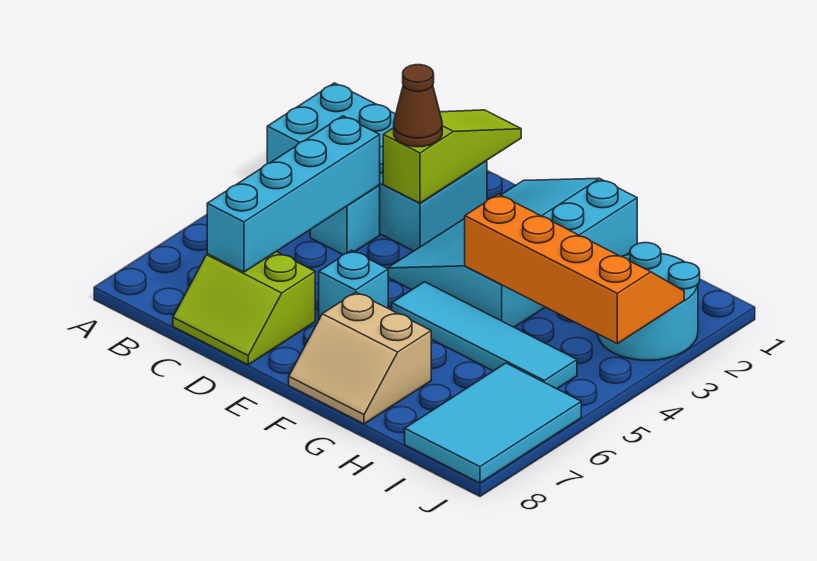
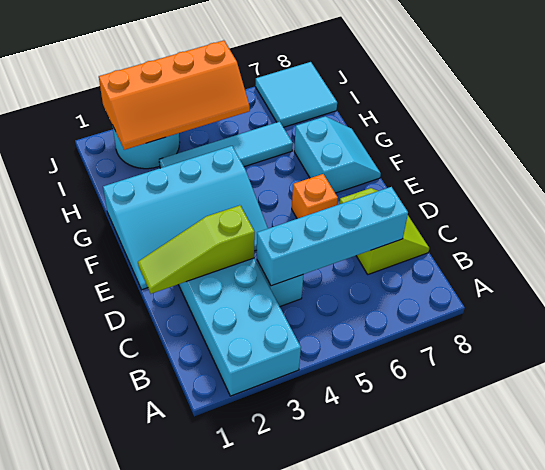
brown 1x1 cone [394,65,442,147] -> none
cyan 1x1 brick [319,250,388,319] -> orange 1x1 brick [292,174,338,219]
cyan 1x4 tile [392,282,577,389] -> cyan 1x4 tile turned to [159,122,293,168]
tan 2x2 slope [289,292,431,424] -> cyan 2x2 slope [294,116,381,193]
orange 2x4 slope [465,194,684,344] -> orange 2x4 slope turned to [99,40,250,150]
cyan 2x3 tile [405,363,581,483] -> cyan 2x2 tile [255,62,337,127]

